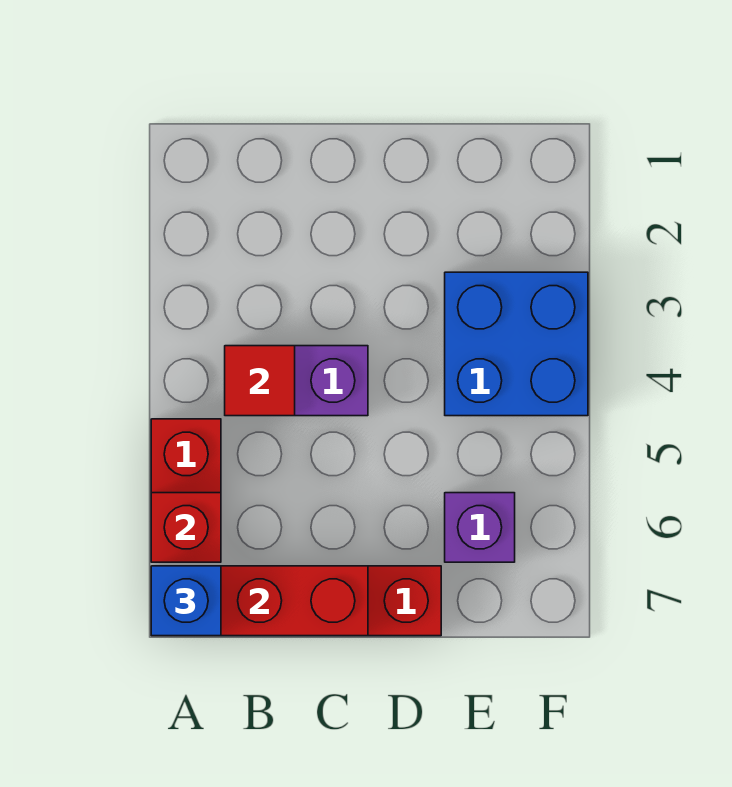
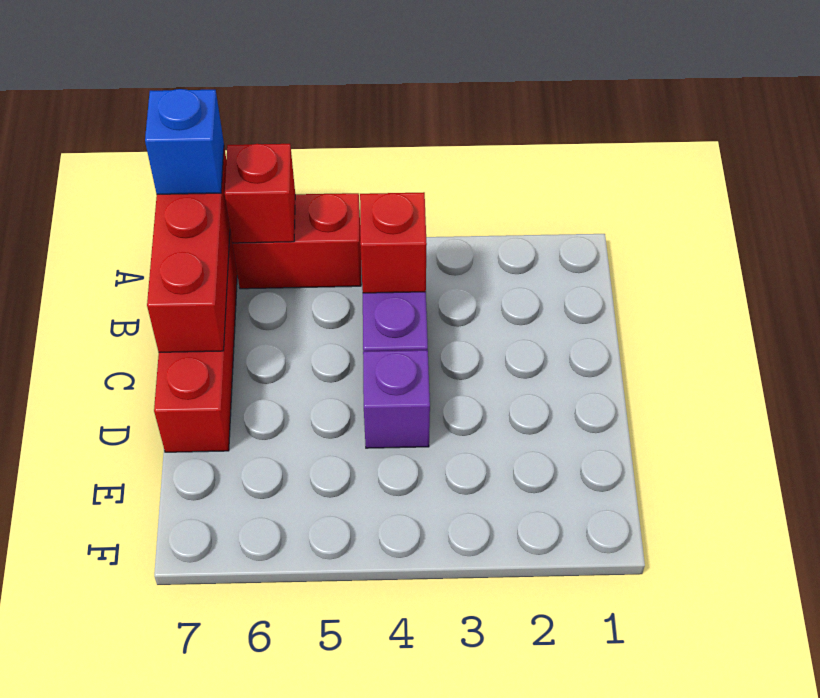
red 1x1 tile [225,346,295,416] -> red 1x1 brick [360,192,427,293]
blue 2x2 brick [445,272,588,416] -> none
purple 1x1 brick [445,493,515,562] -> purple 1x1 brick moved to [363,350,430,448]

